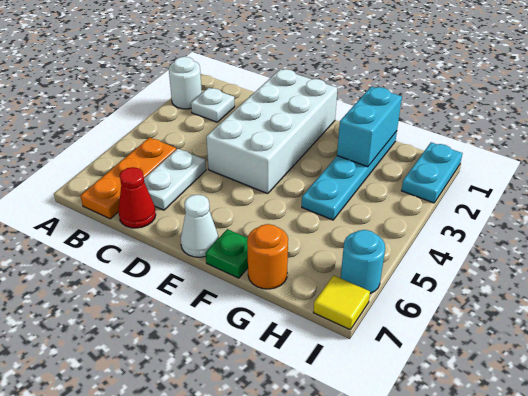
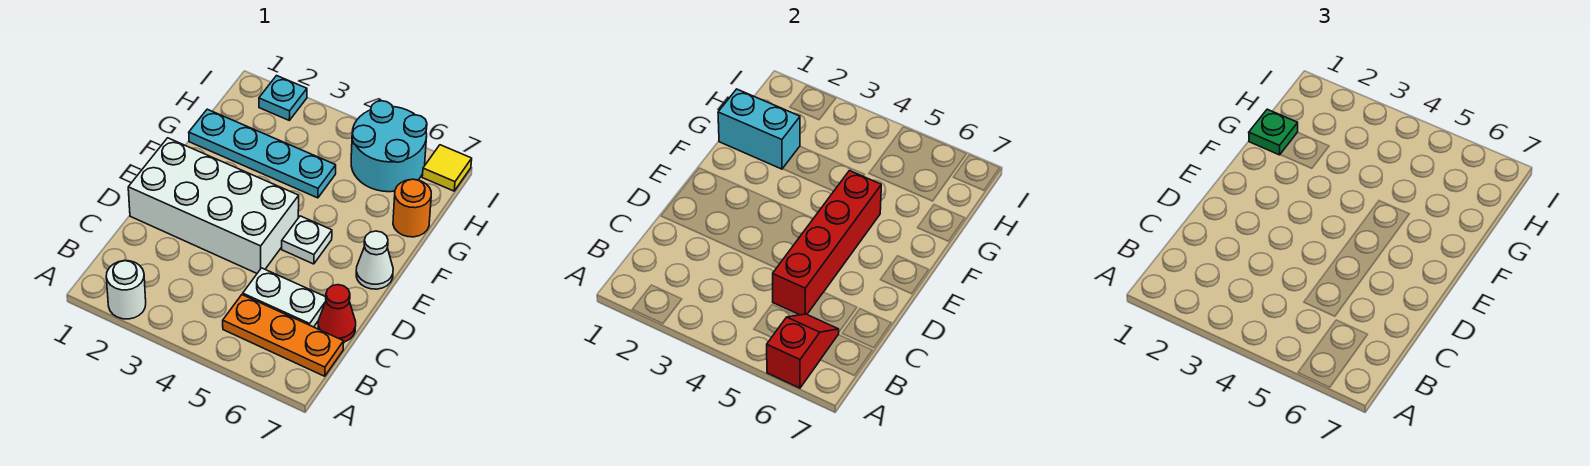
none -> red 1x2 slope [767,314,839,388]
white 1x1 plate [191,88,235,122] -> white 1x1 plate moved to [282,216,332,264]
none -> red 1x4 brick [773,171,881,315]
green 1x1 plate [206,229,248,278] -> green 1x1 plate moved to [1249,109,1298,155]
cyan 1x2 plate [401,142,462,203] -> cyan 1x1 plate [259,76,307,120]
cyan 1x1 round brick [341,230,385,294] -> cyan 2x2 round brick [351,101,427,192]

